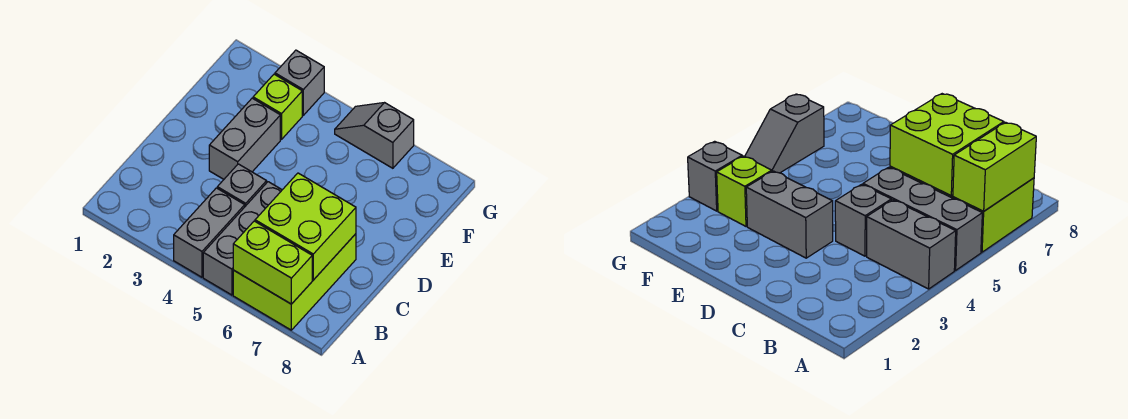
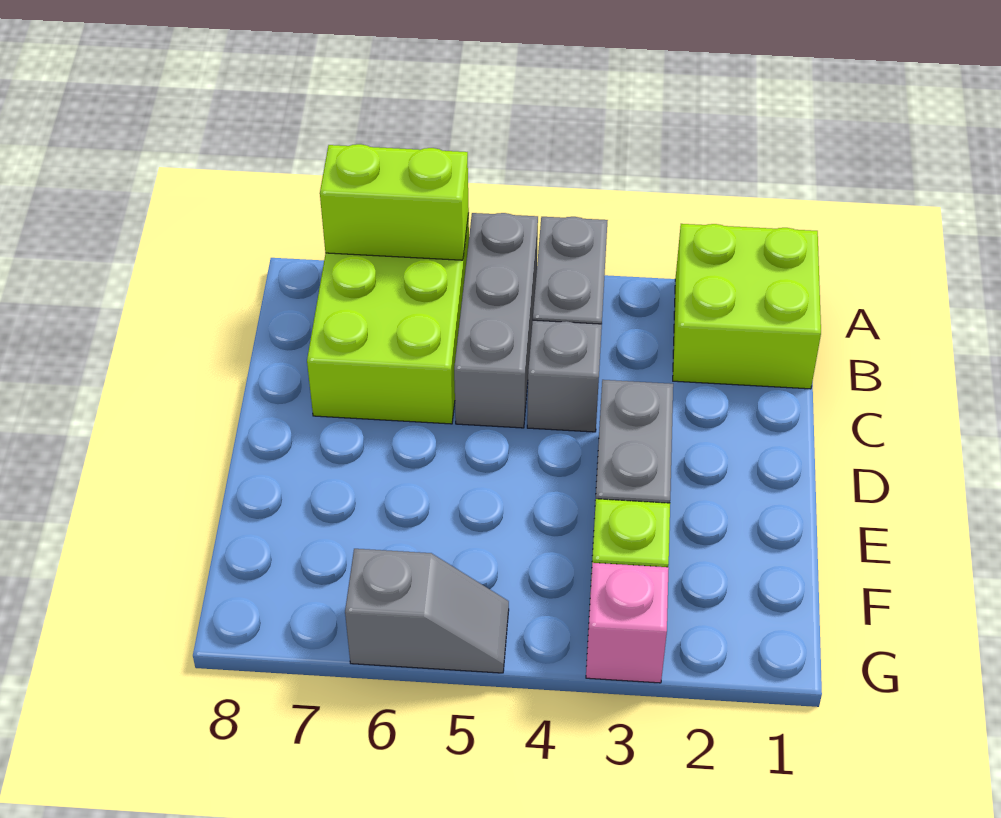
lime 2x2 brick [255,173,356,280] -> lime 2x2 brick moved to [673,224,821,389]
grey 1x1 brick [275,50,324,115] -> pink 1x1 brick [586,563,669,683]

